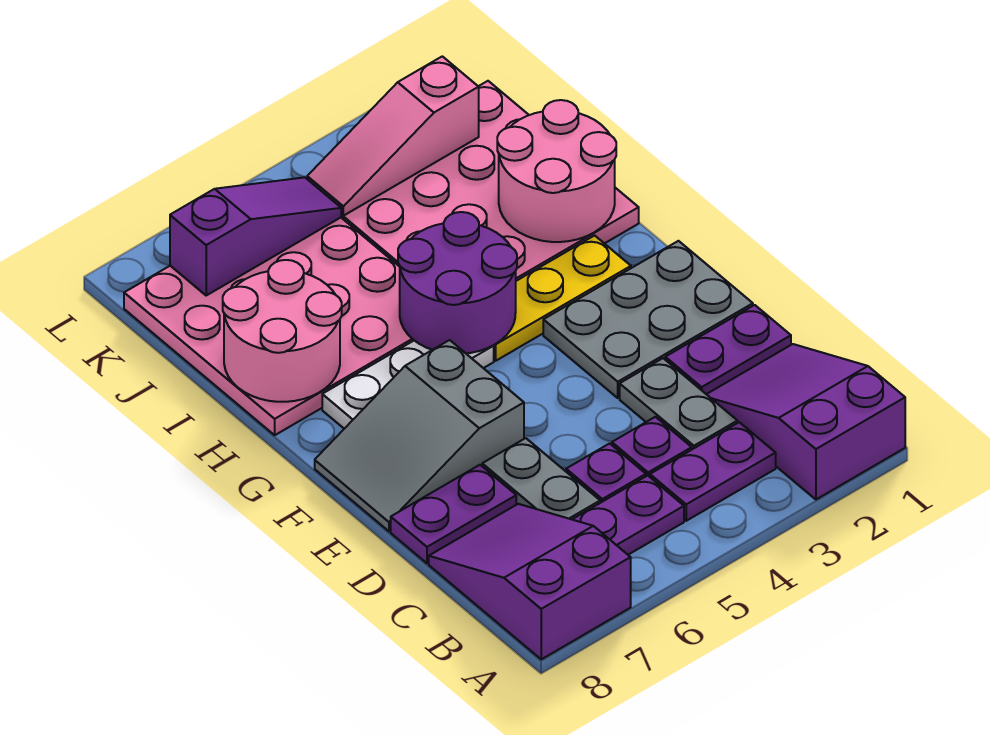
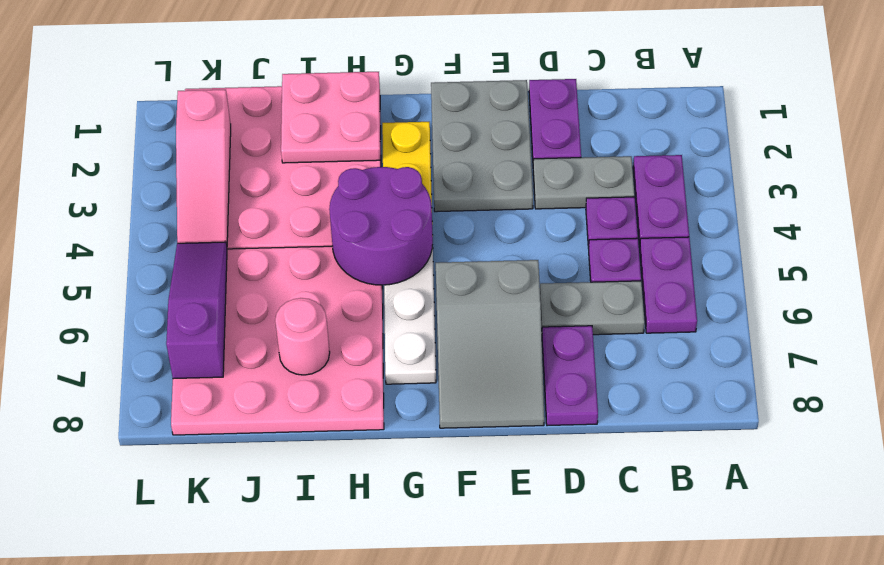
purple 2x3 slope [707,344,905,499] -> none
purple 2x3 slope [429,504,631,659] -> none
pink 2x2 round brick [497,100,616,242] -> pink 2x2 plate [281,72,380,163]
pink 2x2 round brick [223,260,342,402] -> pink 1x1 round brick [275,298,330,375]

